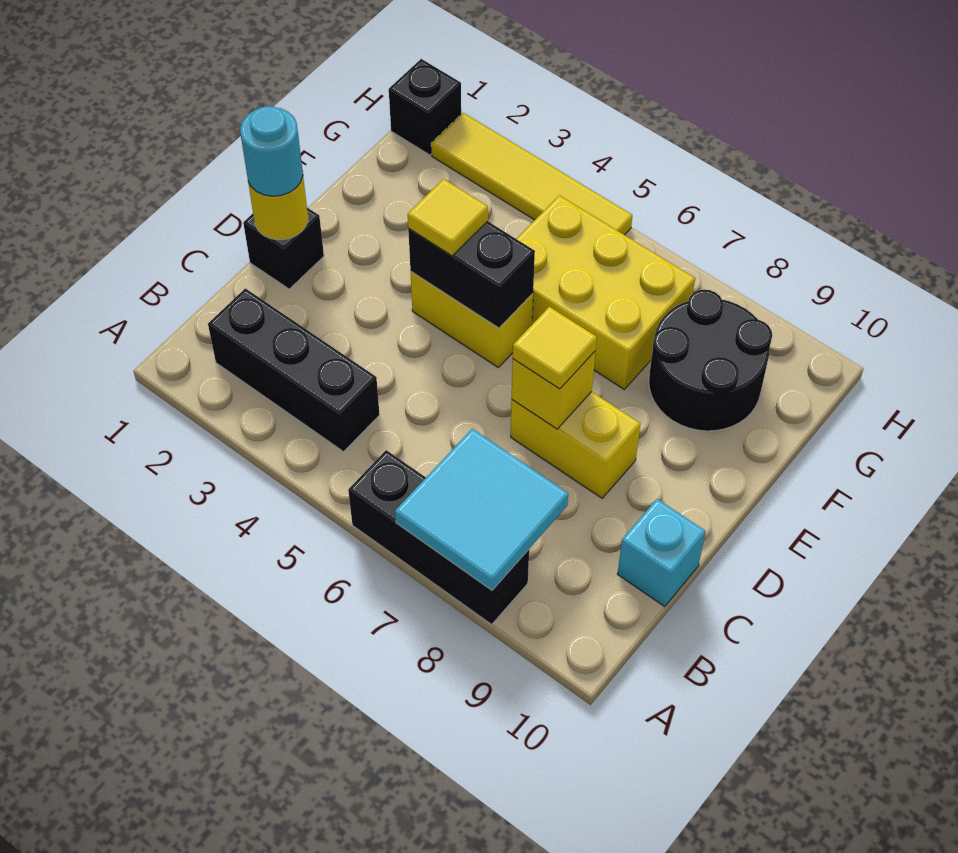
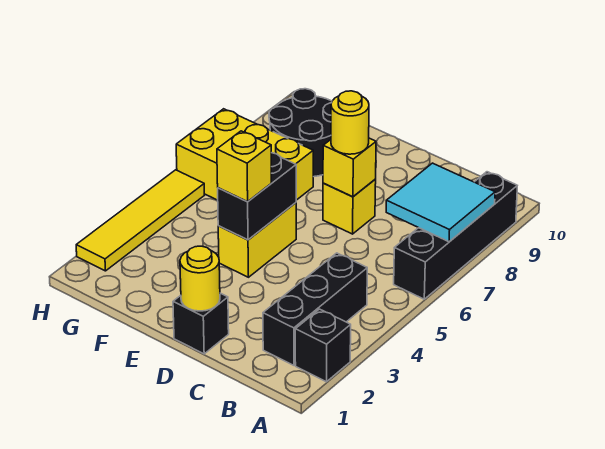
black 1x3 brick [348,450,529,624] -> black 1x4 brick [394,172,517,299]
cyan 1x1 brick [618,499,705,607] -> none
cyan 1x1 round brick [240,106,303,196] -> none
yellow 1x2 brick [511,392,640,498] -> yellow 1x1 brick [323,179,376,234]
yellow 1x1 tile [513,307,597,389] -> yellow 1x1 round brick [331,91,369,154]
yellow 1x1 tile [408,179,488,256] -> yellow 1x1 brick [217,131,271,202]
yellow 2x3 brick [517,195,695,389] -> yellow 2x3 brick turned to [176,109,313,200]
black 1x1 brick [389,59,461,155] -> black 1x1 brick moved to [295,309,351,382]

